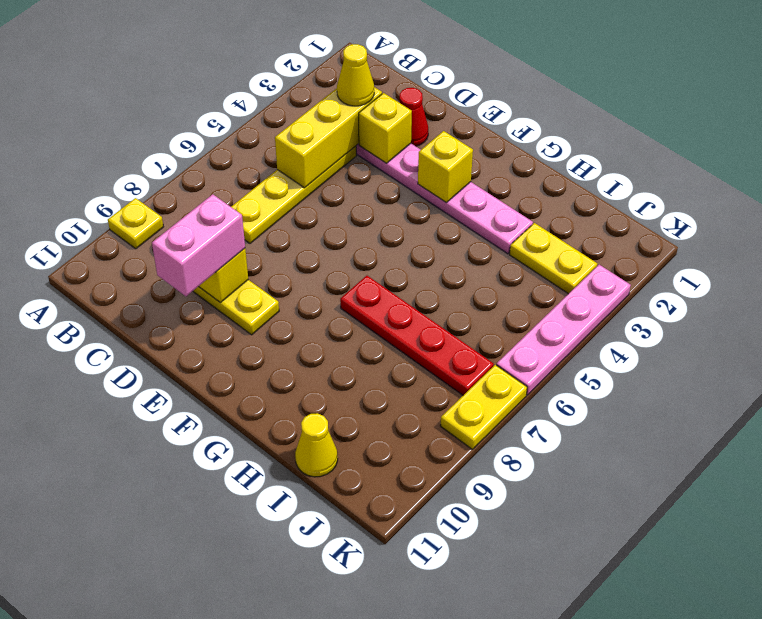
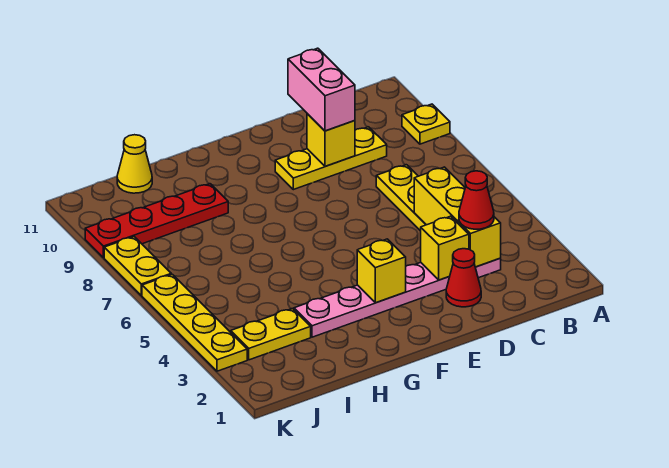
yellow 1x1 cone [337,44,374,106] -> red 1x1 cone [459,171,494,229]
red 1x4 plate [340,276,494,395] -> red 1x4 plate moved to [85,184,228,258]
pink 1x4 plate [496,265,631,395] -> yellow 1x4 plate [142,274,247,371]

